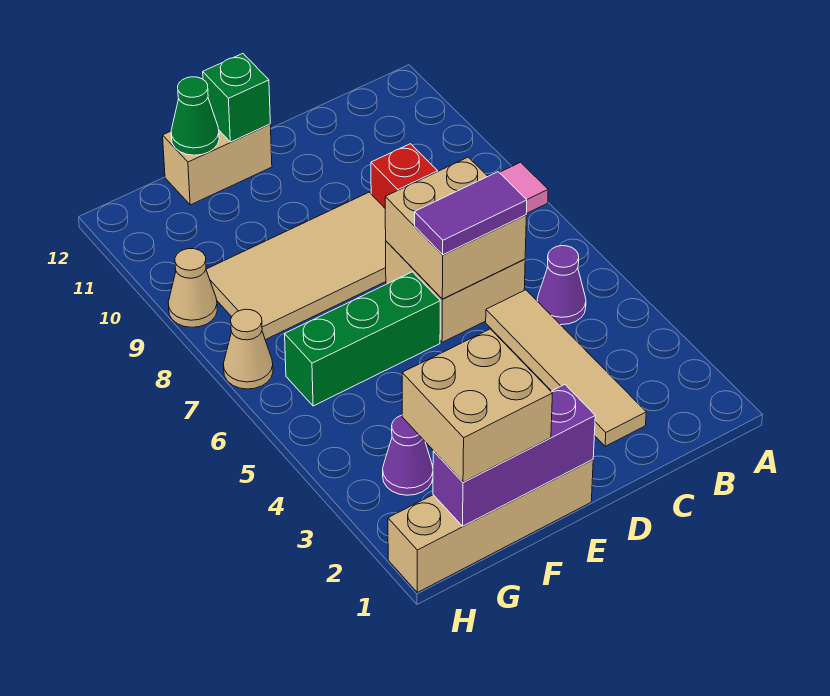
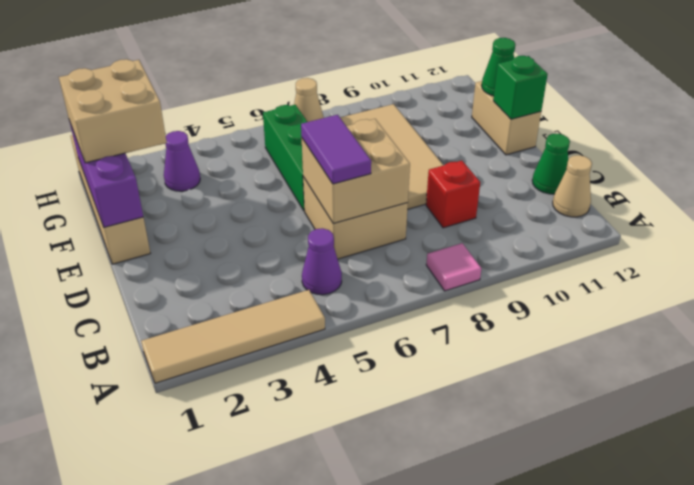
tan 1x4 tile [486,290,646,446] -> tan 1x4 tile moved to [141,290,325,383]
none -> green 1x1 cone [532,134,570,194]
tan 1x1 cone [168,249,217,327] -> tan 1x1 cone moved to [553,155,592,217]

